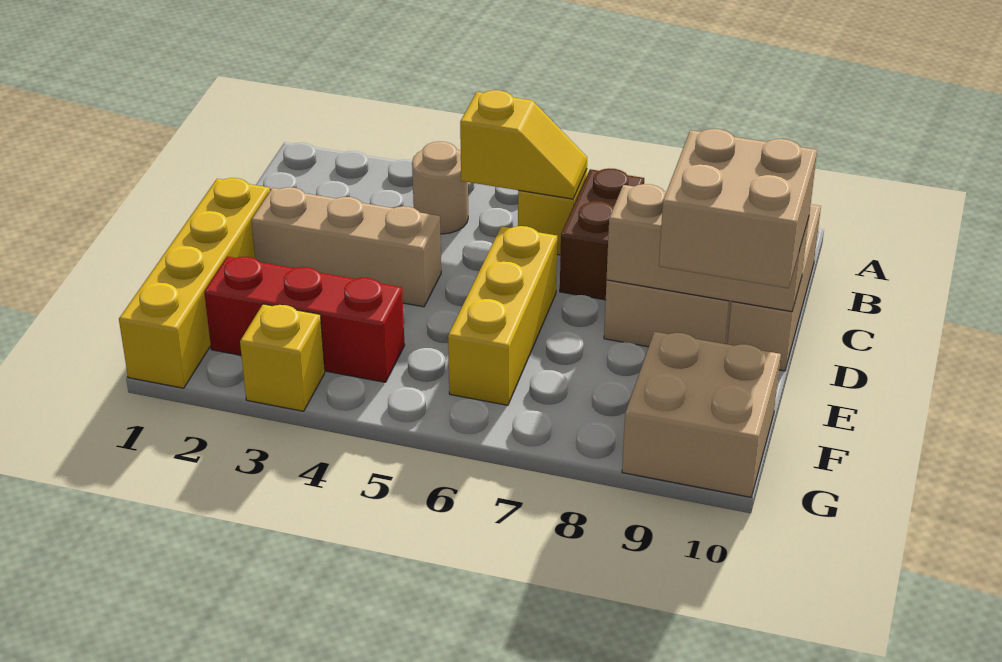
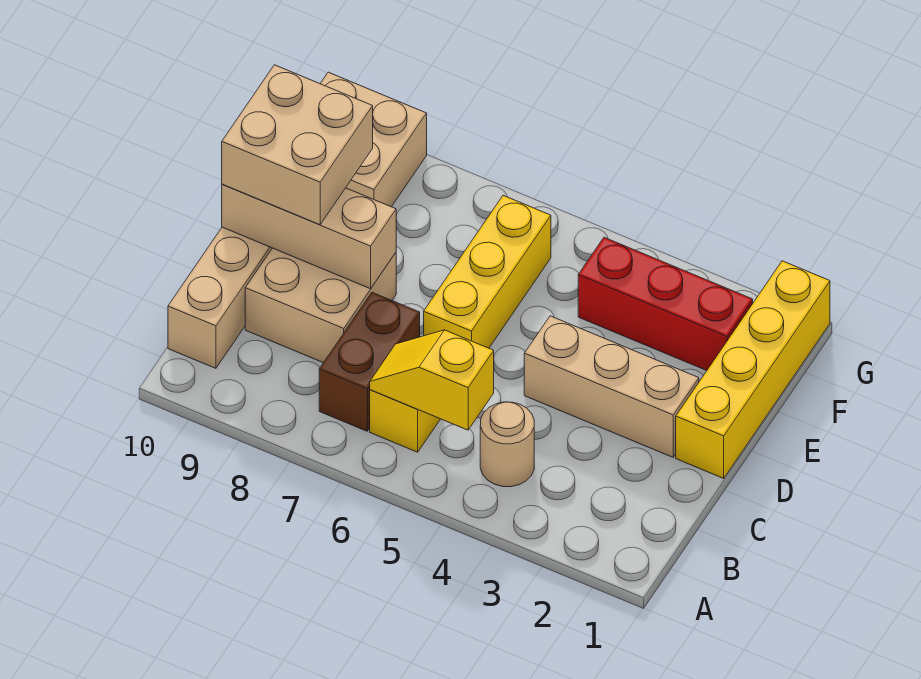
yellow 1x1 brick [240,304,325,411] -> none

